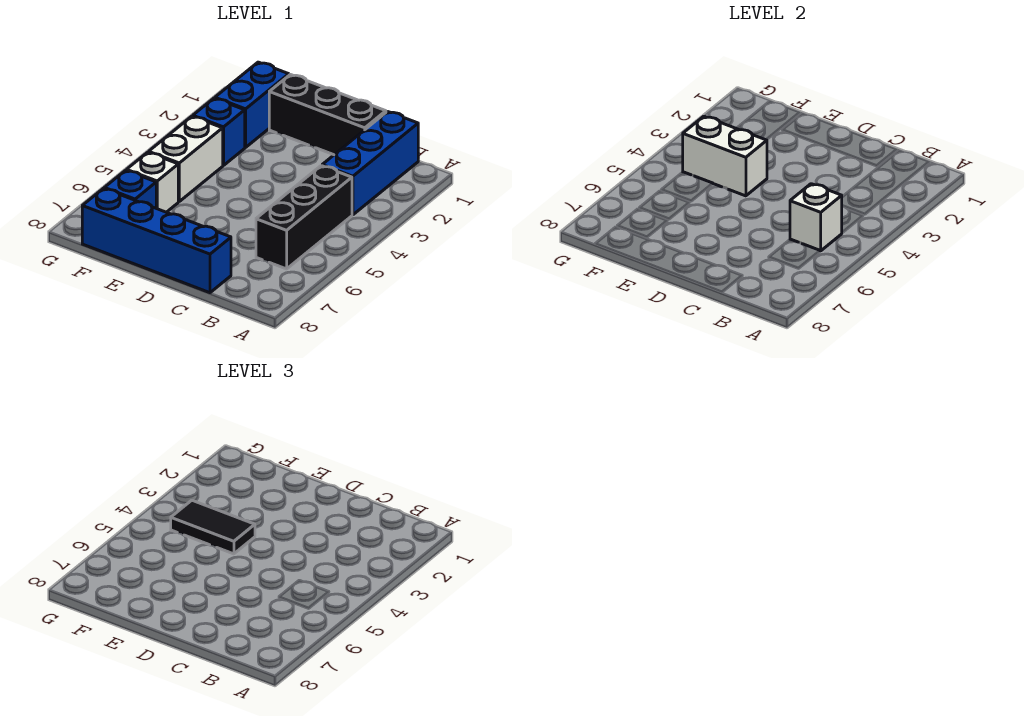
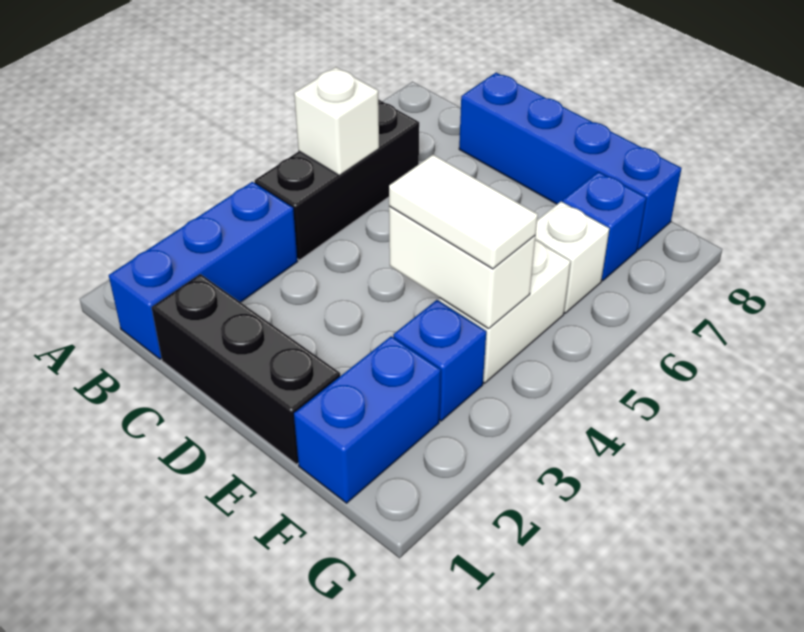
black 1x2 tile [171,500,255,554] -> white 1x2 tile [389,155,538,269]

